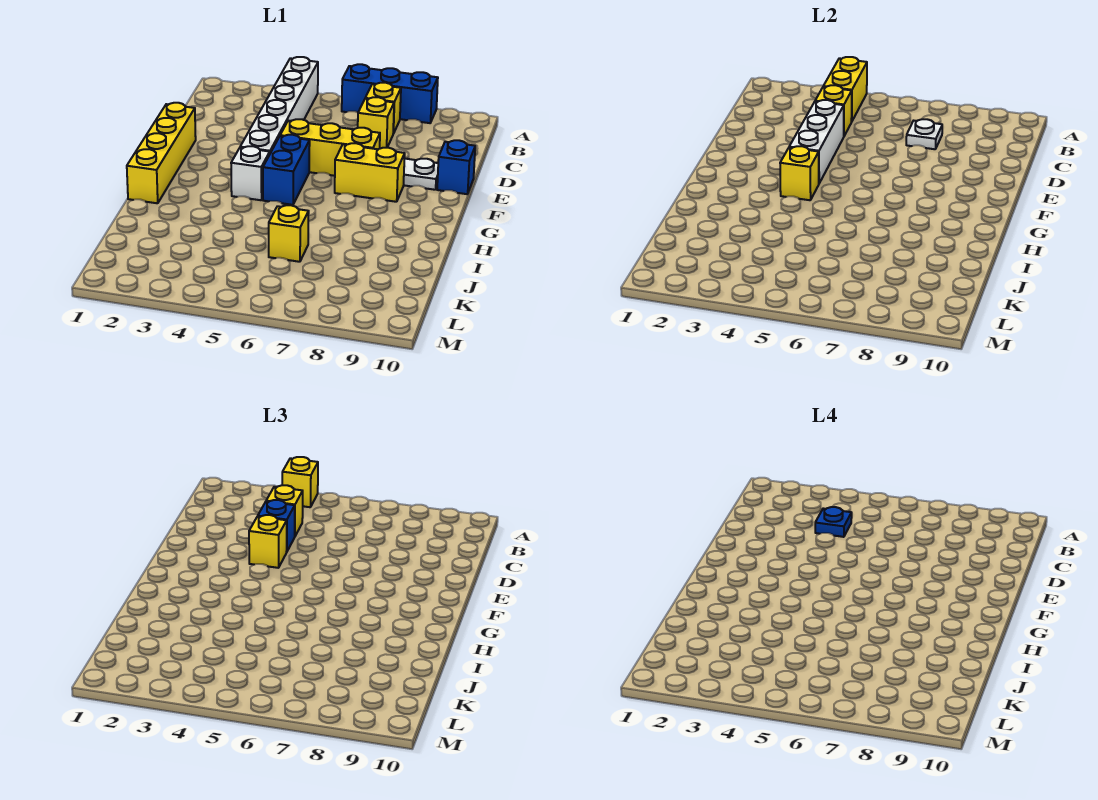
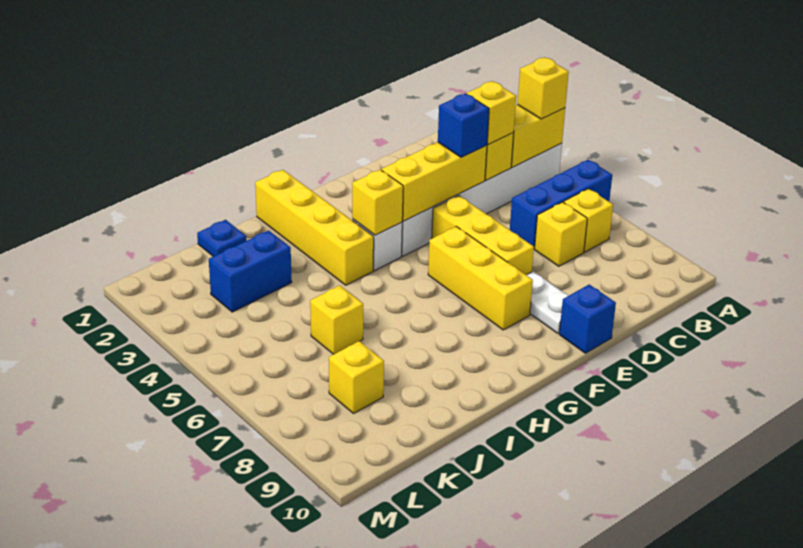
blue 1x3 brick [342,64,438,123] -> blue 1x3 brick turned to [510,160,612,248]
blue 1x1 plate [815,507,852,537] -> blue 1x1 plate moved to [197,220,246,257]
white 1x1 plate [906,119,942,149] -> none
white 1x3 brick [789,100,844,183] -> yellow 1x3 brick [381,143,487,221]
yellow 1x4 brick [127,103,196,203] -> yellow 1x4 brick turned to [255,170,374,285]
yellow 1x1 brick [249,515,287,568] -> yellow 1x1 brick moved to [329,341,384,413]
blue 1x2 brick [263,135,310,205] -> blue 1x2 brick moved to [209,231,292,312]
yellow 1x2 brick [335,143,405,202] -> yellow 1x3 brick [428,226,533,330]

